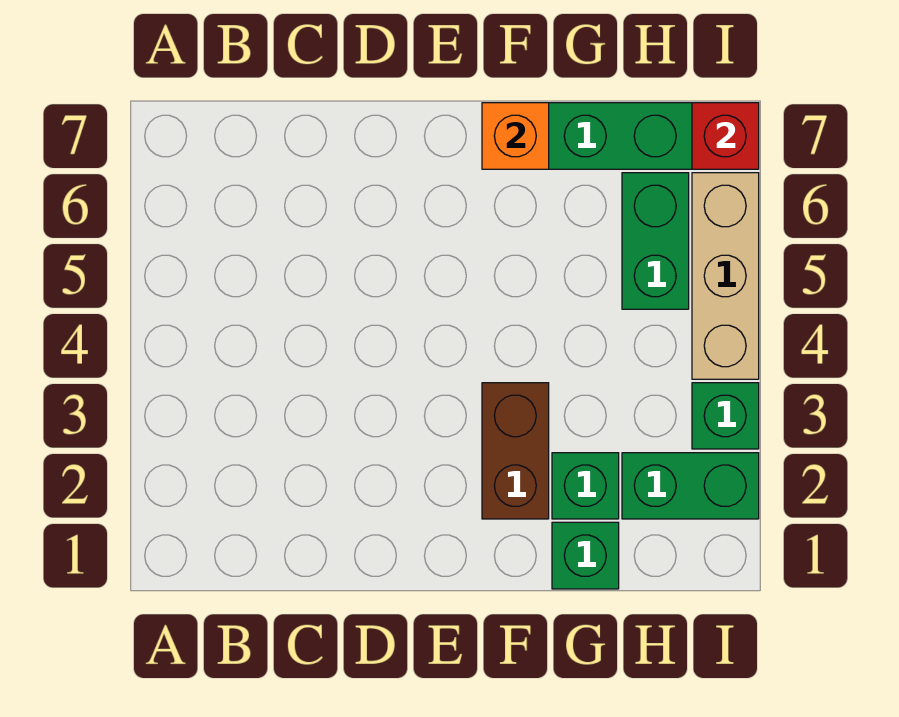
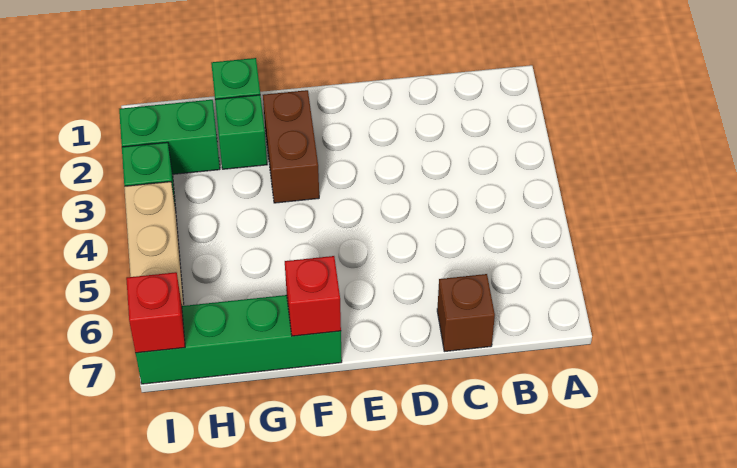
none -> brown 1x1 brick [437,274,495,351]
orange 1x1 brick [482,103,549,169] -> red 1x1 brick [285,256,341,336]
green 1x2 brick [622,173,689,309] -> none

